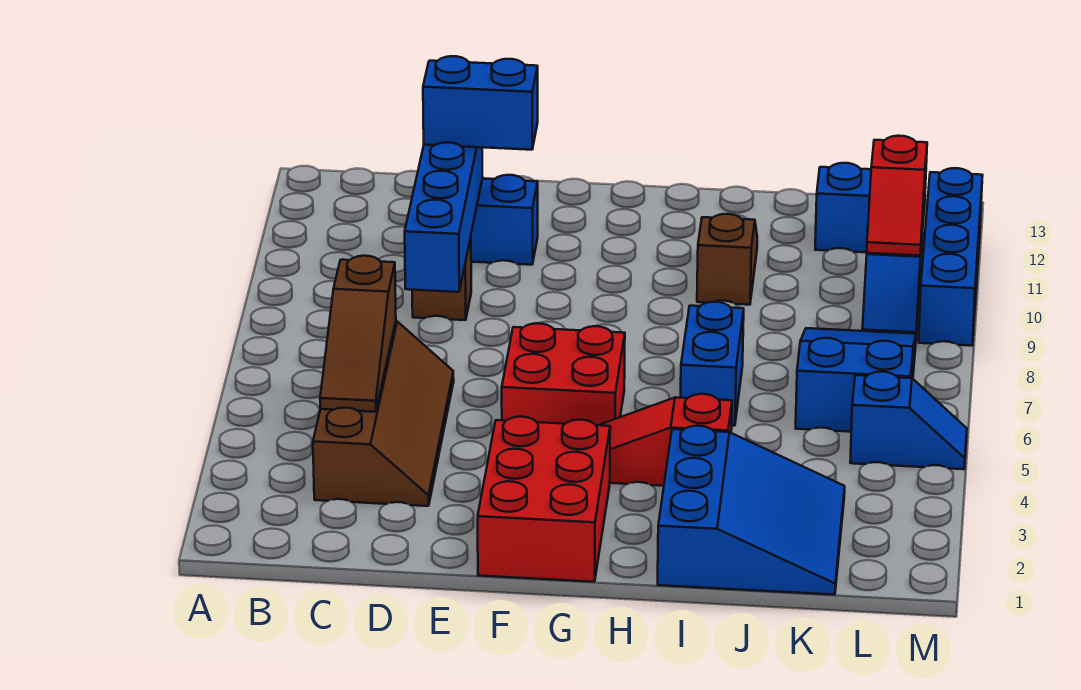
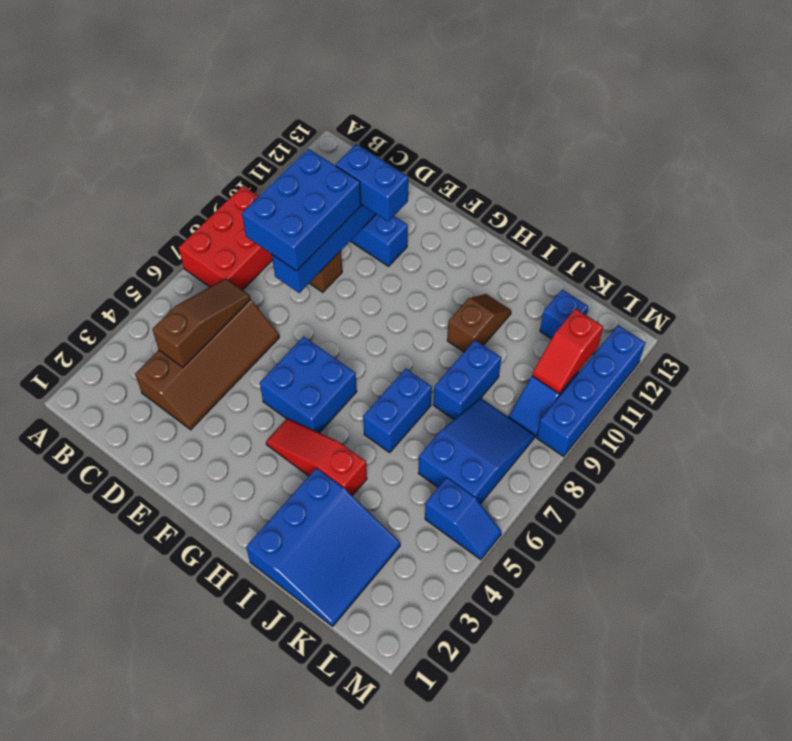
brown 1x3 slope [320,256,396,412] -> brown 1x3 slope turned to [152,279,251,367]
none -> blue 2x3 brick [242,149,361,271]
red 2x3 brick [478,417,610,582] -> red 2x3 brick moved to [179,186,273,290]
red 2x2 brick [502,323,625,425] -> blue 2x2 brick [260,337,357,433]
none -> blue 1x2 brick [433,340,501,419]

